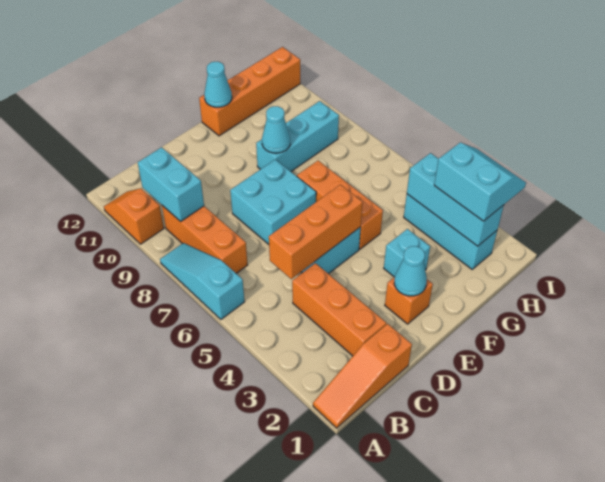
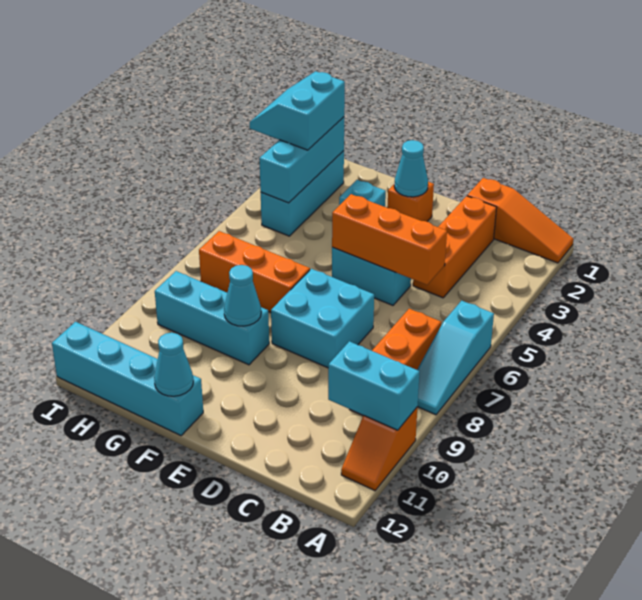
cyan 1x2 brick [138,147,204,222] -> cyan 1x2 brick turned to [328,341,419,430]
orange 1x3 brick [297,161,383,249] -> orange 1x3 brick turned to [199,231,310,313]
orange 1x4 brick [199,47,300,136] -> cyan 1x4 brick [52,322,203,436]

